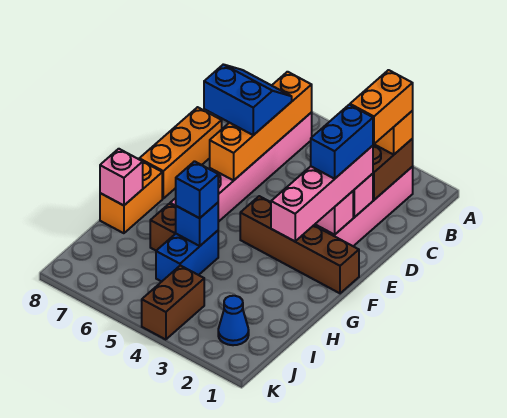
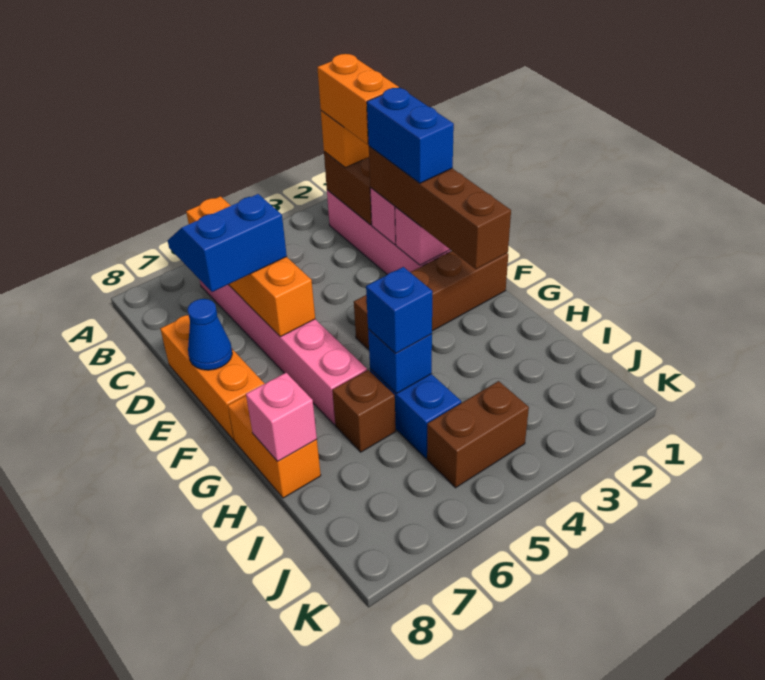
pink 1x4 brick [271,146,373,241] -> brown 1x4 brick [369,146,511,269]
blue 1x1 cone [218,296,249,345] -> blue 1x1 cone moved to [187,299,232,370]
brown 1x2 brick [142,265,204,340] -> brown 1x2 brick turned to [427,381,529,488]

